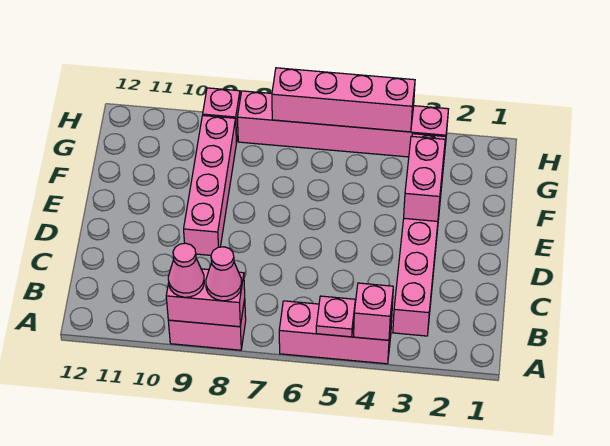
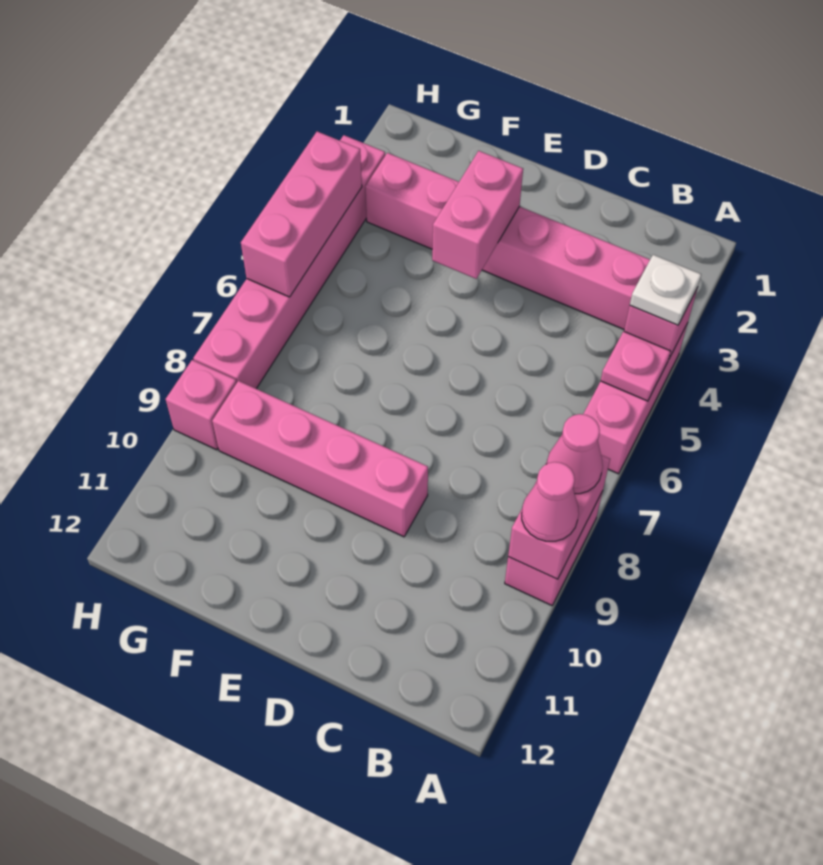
none -> white 1x1 plate [630,255,701,325]
pink 1x2 brick [404,136,445,221] -> pink 1x2 brick turned to [432,151,523,279]
pink 1x4 brick [272,68,415,132] -> pink 1x3 brick [241,132,362,297]

